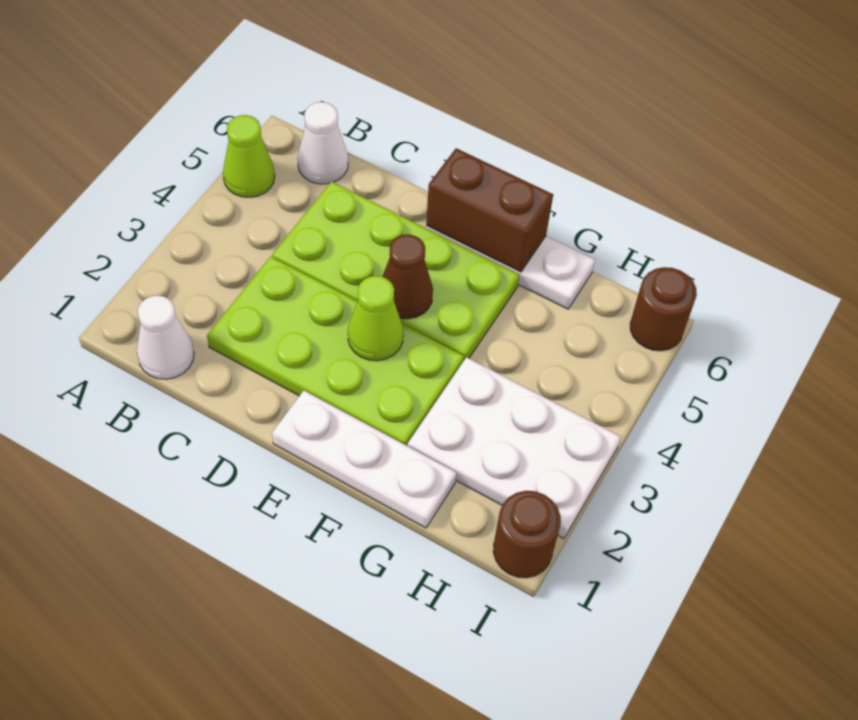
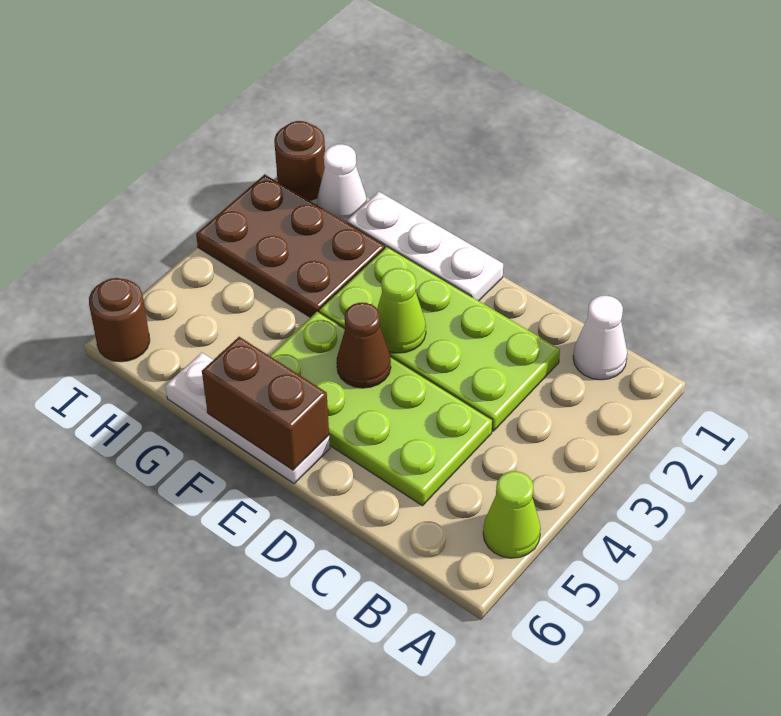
white 1x1 cone [298,102,348,184] -> white 1x1 cone moved to [317,144,367,223]
white 2x3 plate [408,357,621,539] -> brown 2x3 plate [196,174,385,318]

